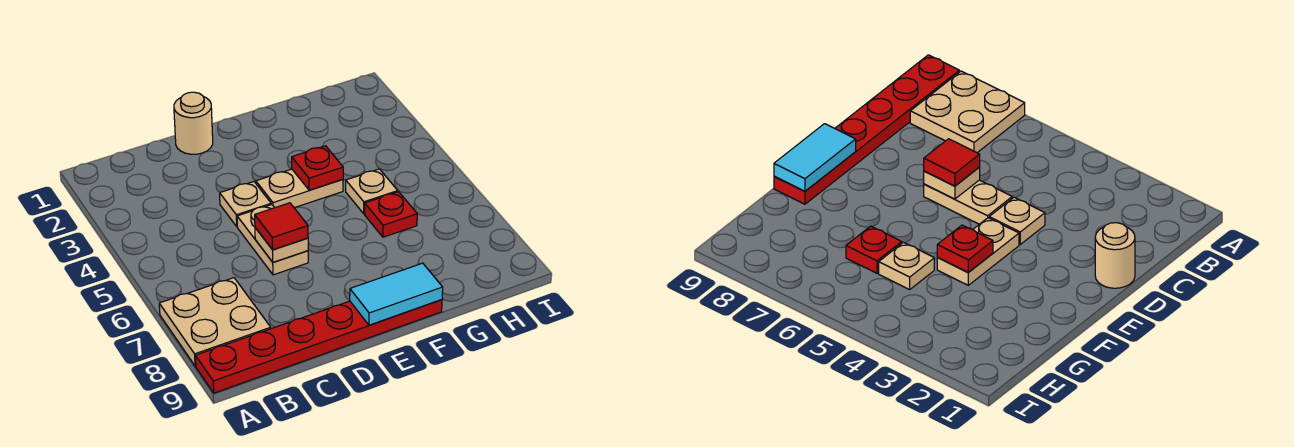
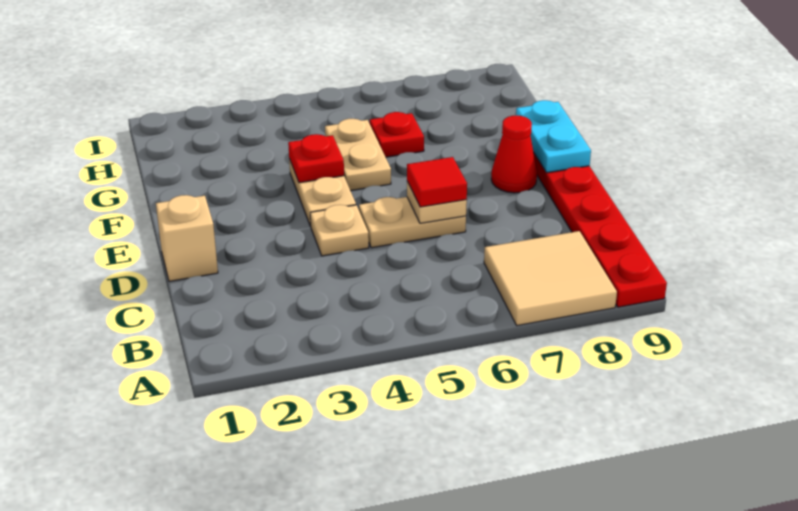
tan 2x2 plate [159,278,271,366] -> tan 2x2 tile [484,231,617,326]
tan 1x1 round brick [174,92,213,154] -> tan 1x1 brick [156,195,218,281]
none -> red 1x1 cone [491,115,537,193]
cyan 1x2 tile [350,263,443,325] -> cyan 1x2 plate [516,100,591,173]
tan 1x1 plate [346,169,398,214] -> tan 1x2 plate [325,119,391,191]

